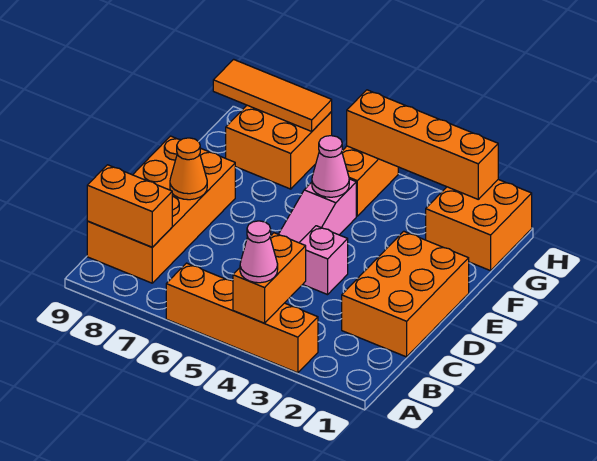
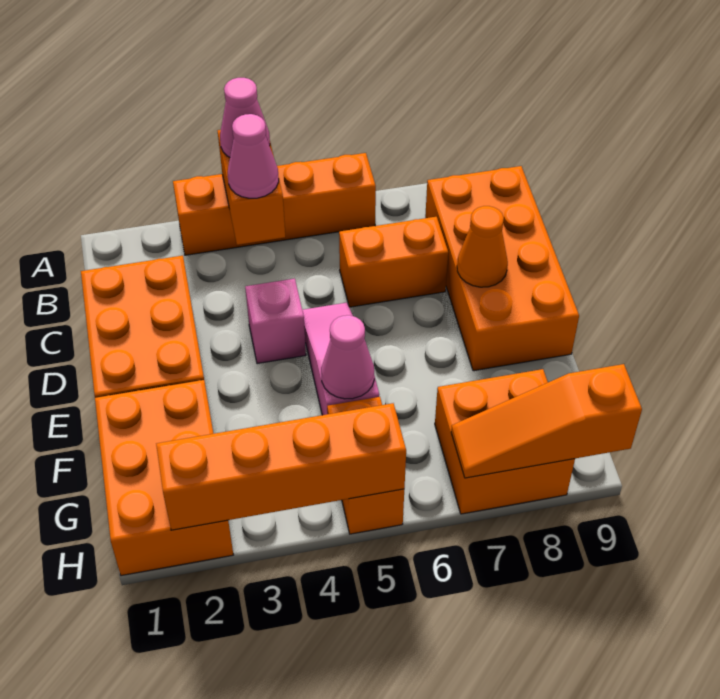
none -> pink 1x1 cone [228,114,279,198]
orange 1x2 brick [87,165,172,247] -> orange 1x2 brick moved to [339,217,448,307]
orange 2x2 brick [426,180,532,271] -> orange 2x3 brick [95,380,233,576]
orange 1x3 tile [213,59,332,131] -> orange 1x3 slope [451,364,642,478]

